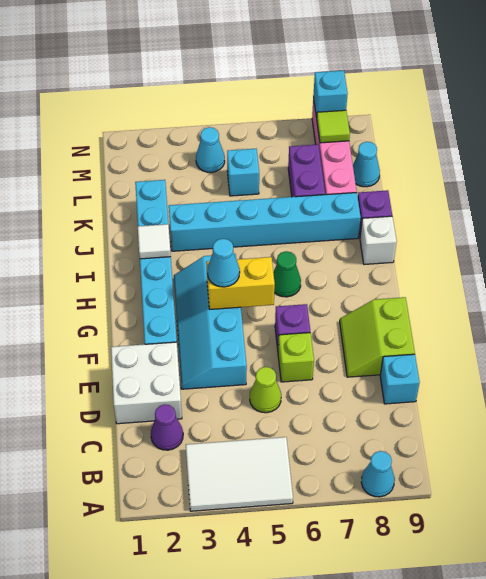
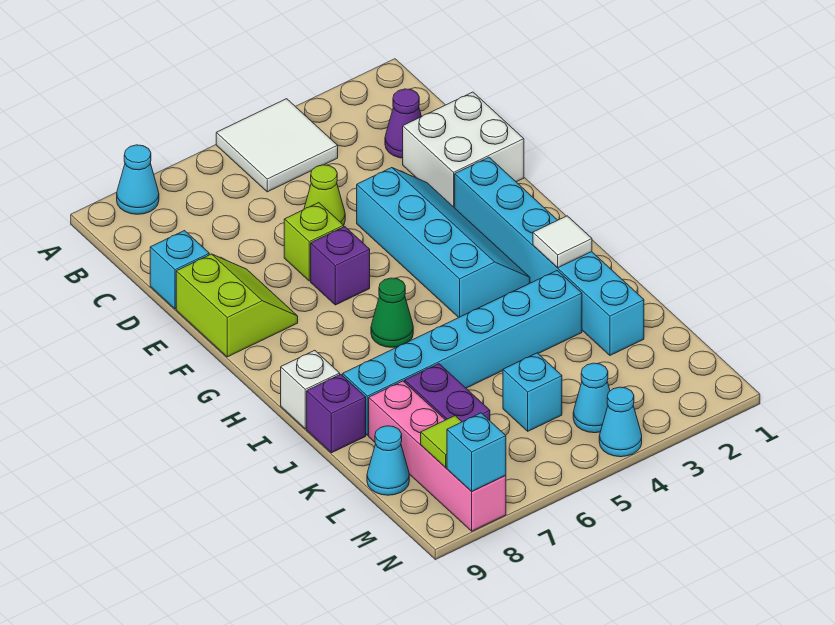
white 2x3 tile [186,437,293,511] -> white 2x2 tile [216,99,338,192]
yellow 1x2 brick [206,257,275,309] -> none
cyan 1x1 cone [207,239,240,287] -> cyan 1x1 cone moved to [599,387,642,457]

